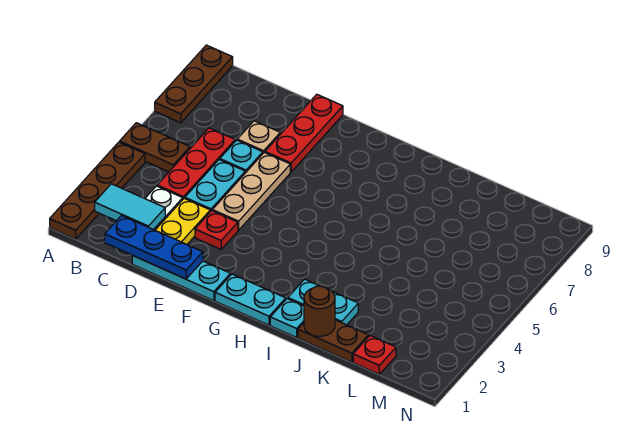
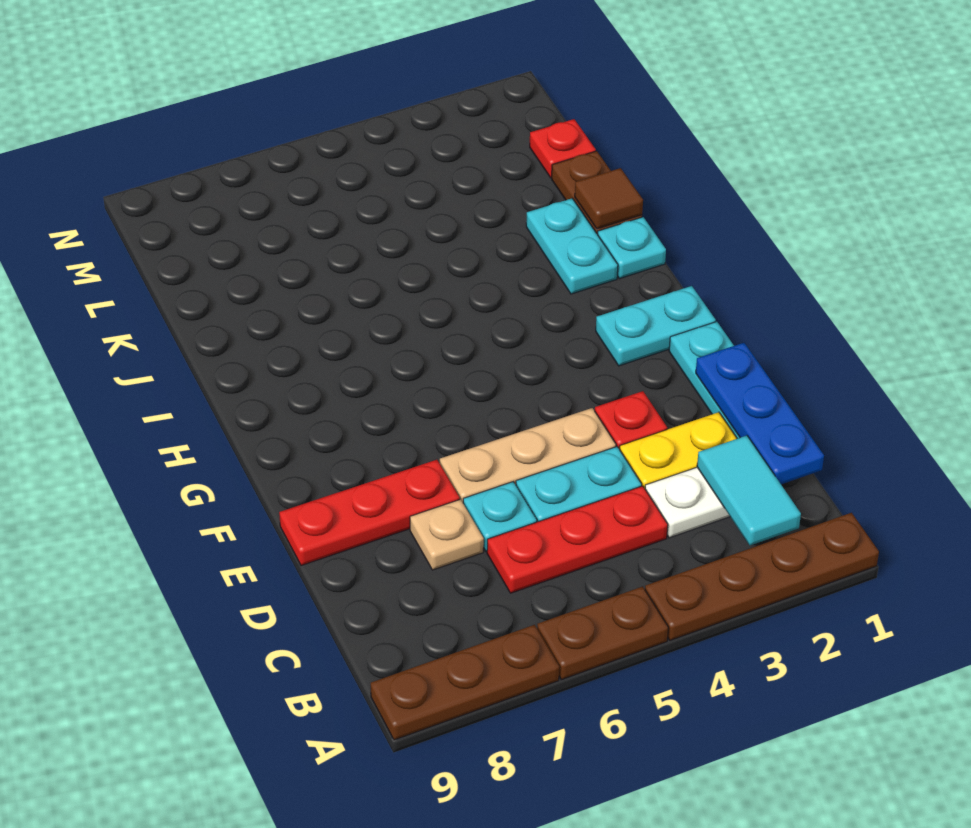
brown 1x2 plate [120,123,190,172] -> brown 1x2 plate turned to [537,586,668,680]
cyan 1x2 plate [215,274,286,325] -> cyan 1x2 plate turned to [596,286,716,366]
brown 1x1 round brick [304,286,335,336] -> brown 1x1 tile [575,168,643,229]

